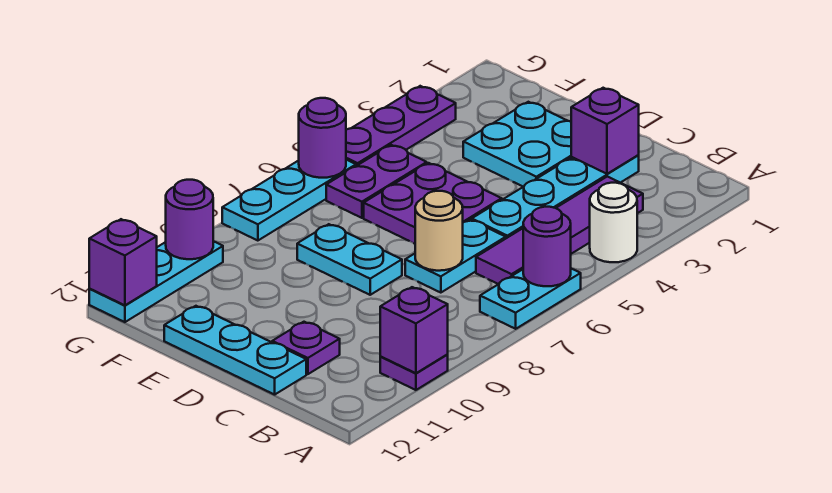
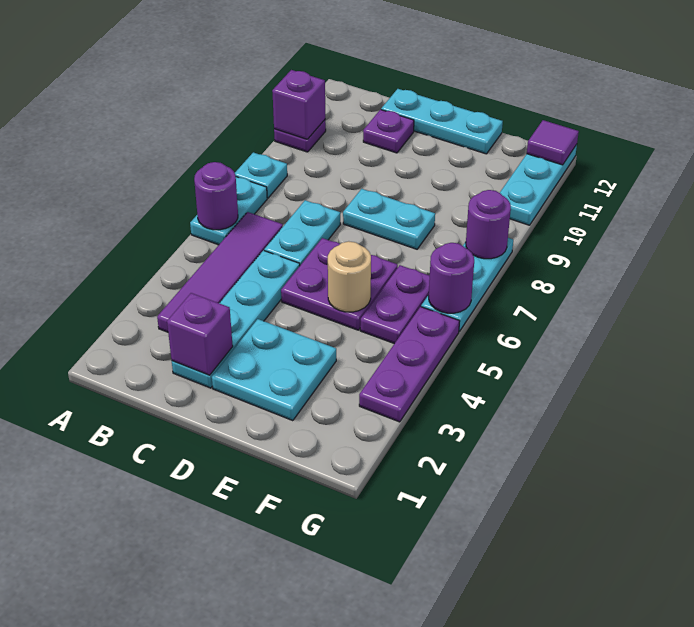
white 1x1 round brick [590,183,637,262] -> none
none -> cyan 1x1 plate [235,152,287,198]
tan 1x1 round brick [415,191,463,271] -> tan 1x1 round brick moved to [328,241,371,312]
purple 1x1 round brick [166,180,213,259] -> purple 1x1 round brick moved to [466,190,511,259]
purple 1x1 brick [89,219,157,305] -> purple 1x1 tile [527,120,579,165]

